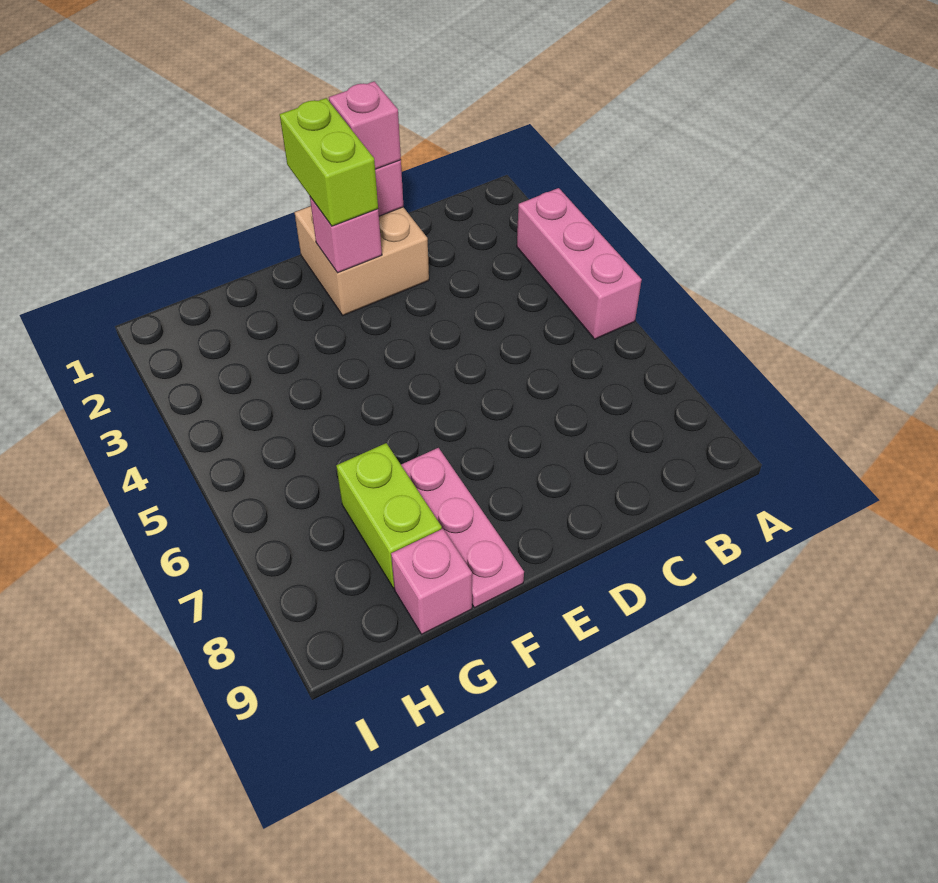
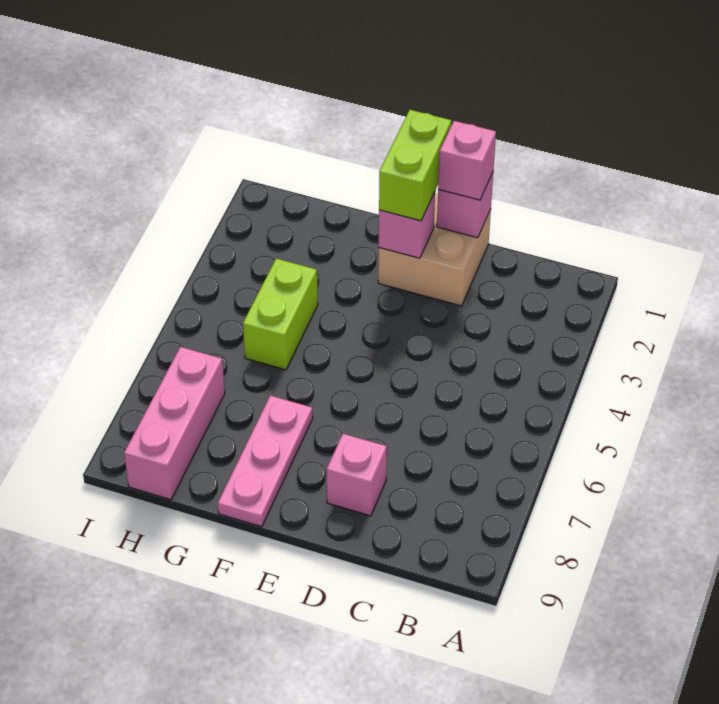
pink 1x3 brick [517,188,642,339] -> pink 1x3 brick moved to [124,347,225,500]
lime 1x2 brick [336,443,442,588] -> lime 1x2 brick moved to [243,259,318,370]
pink 1x1 brick [391,529,472,634] -> pink 1x1 brick moved to [327,434,387,516]

